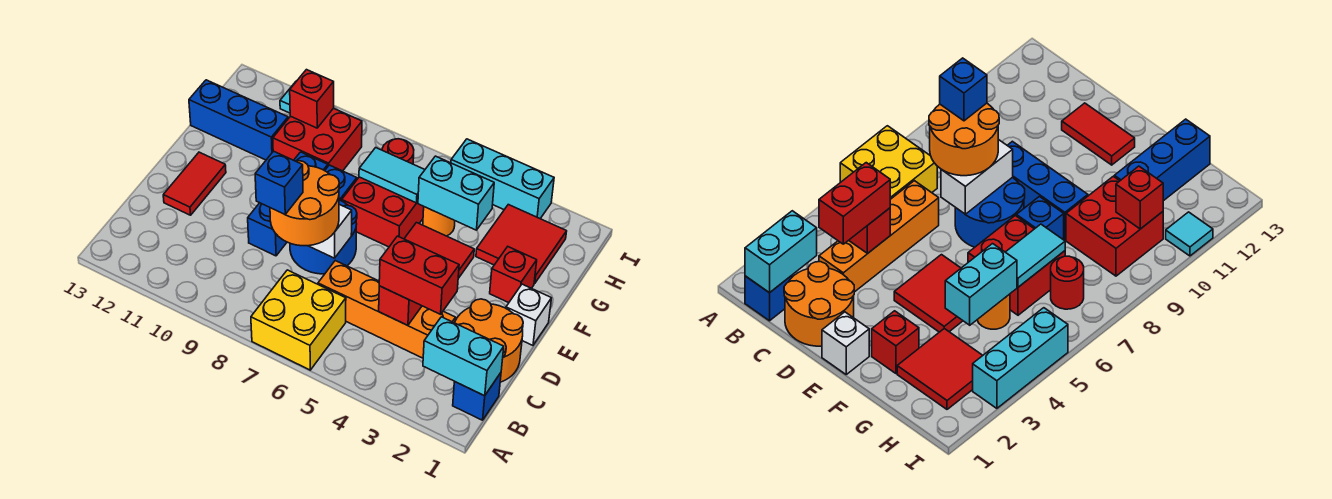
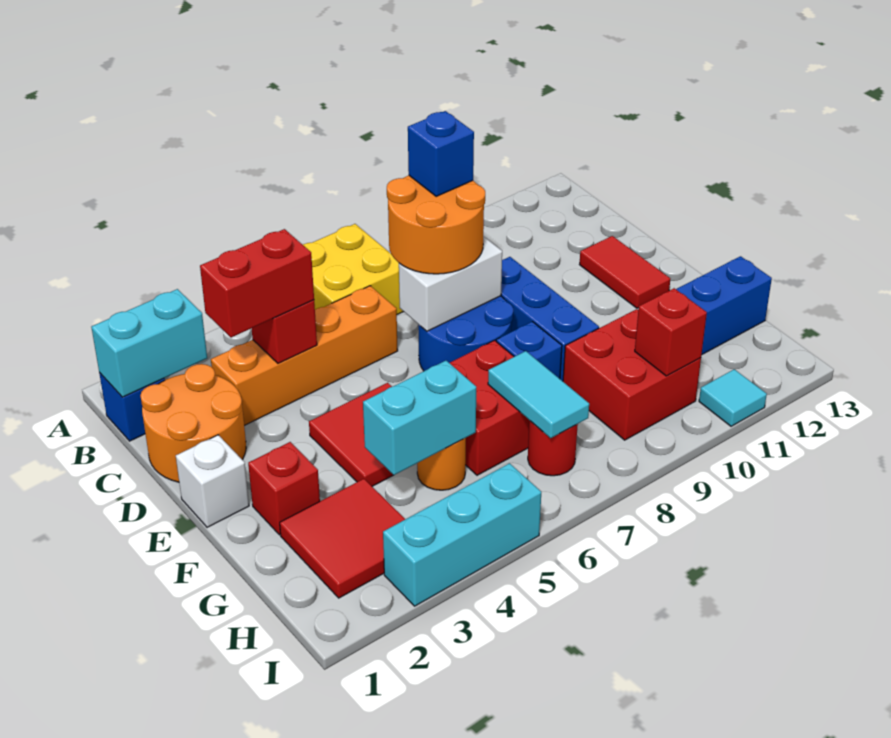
cyan 1x2 tile [359,148,425,203] -> cyan 1x2 tile turned to [488,351,589,438]

